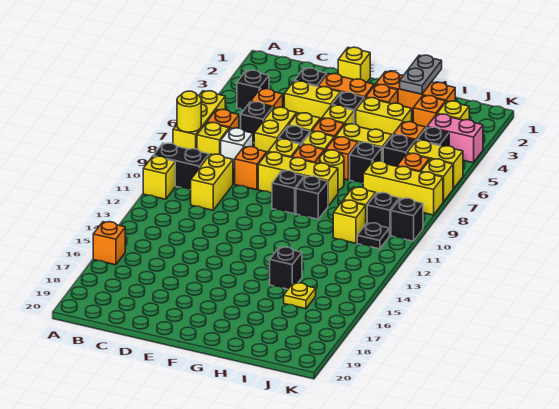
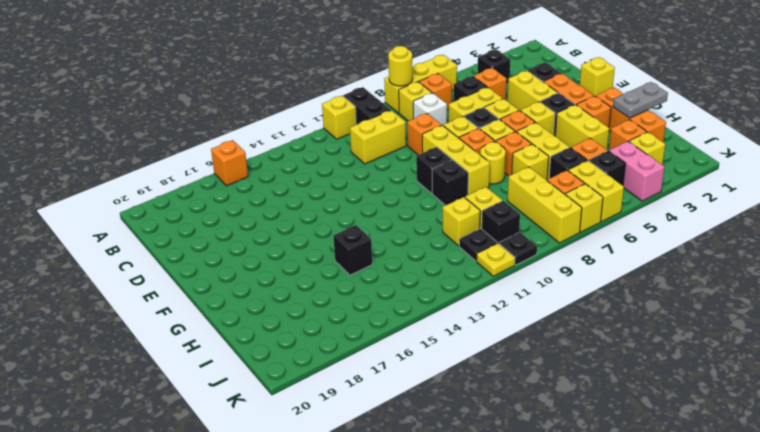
black 1x1 brick [350,142,382,183] -> yellow 1x1 brick [512,144,549,180]
yellow 1x1 plate [284,283,316,309] -> yellow 1x1 plate moved to [476,243,515,276]
black 1x1 brick [391,198,423,241] -> black 1x1 plate [499,232,537,265]

